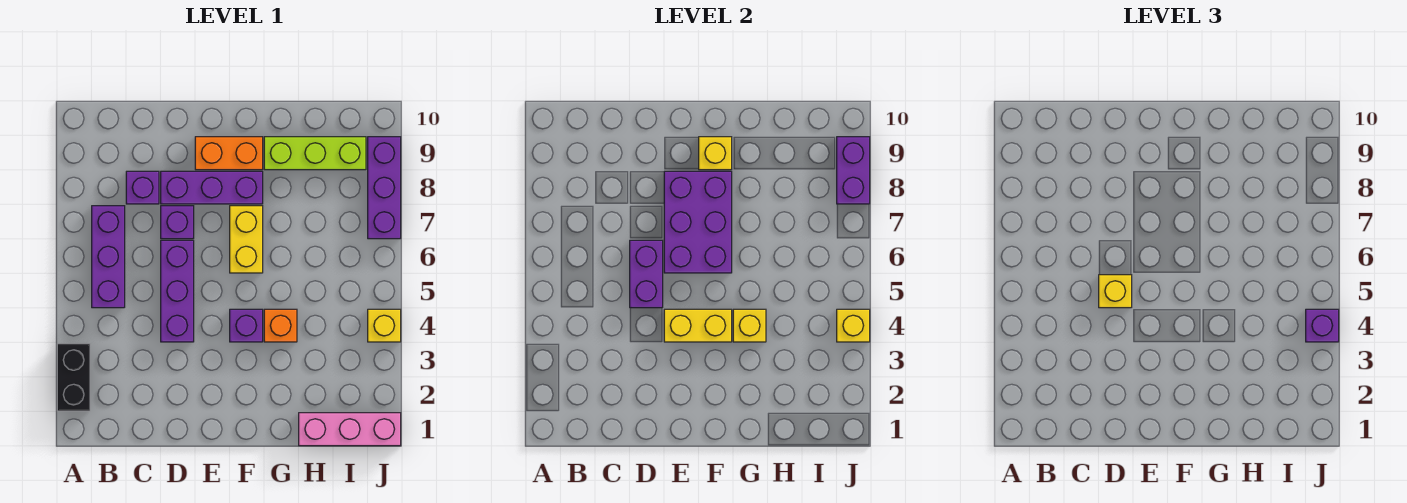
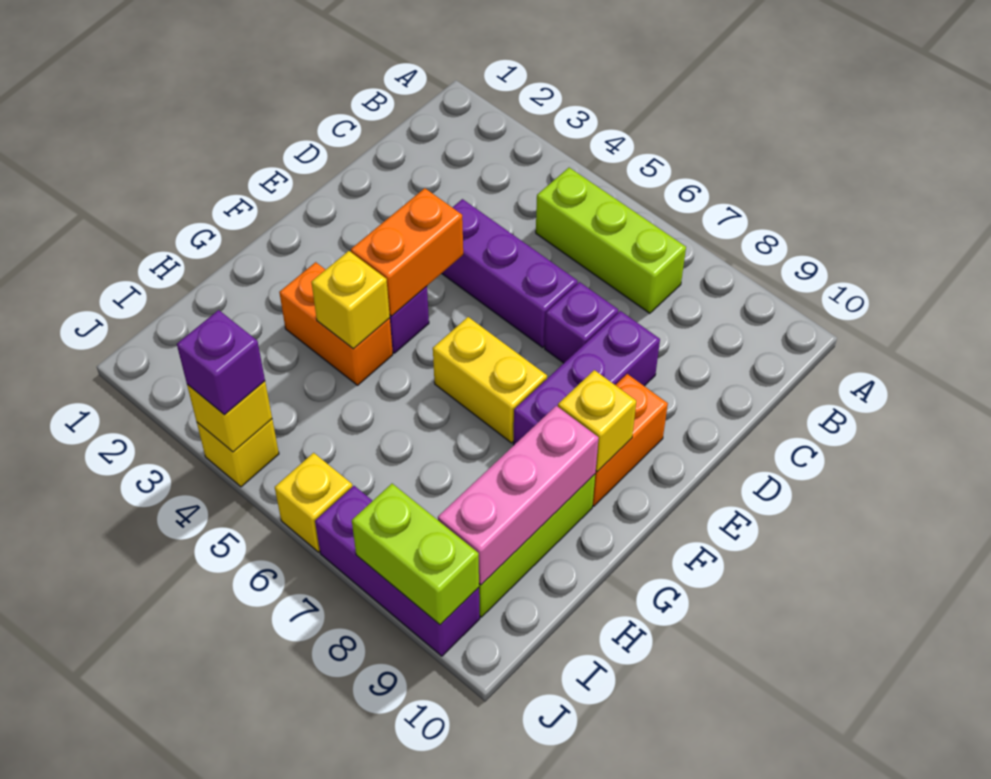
black 1x2 brick [57,344,90,411] -> none
purple 1x3 brick [92,206,125,308] -> lime 1x3 brick [536,168,686,313]
purple 1x1 brick [126,171,159,204] -> none
purple 1x2 brick [630,240,663,308] -> none
yellow 1x1 brick [1099,275,1132,308] -> yellow 1x1 brick moved to [275,453,352,552]
yellow 1x2 brick [664,309,732,342] -> orange 1x2 brick [351,188,463,316]
purple 2x3 brick [664,171,732,273] -> none
orange 1x1 brick [264,309,297,342] -> orange 1x2 brick [279,262,393,385]
pink 1x3 brick [299,413,401,446] -> pink 1x3 brick moved to [438,406,599,585]
purple 1x2 brick [837,137,870,204] -> lime 1x2 brick [352,484,479,625]

